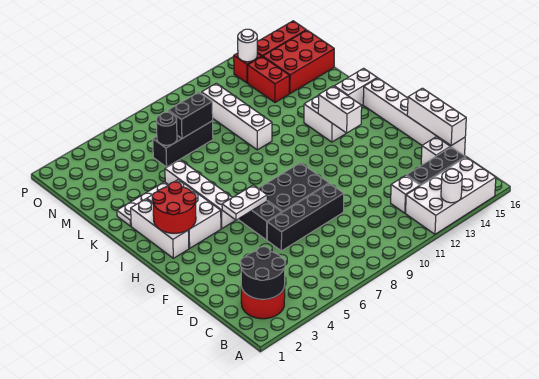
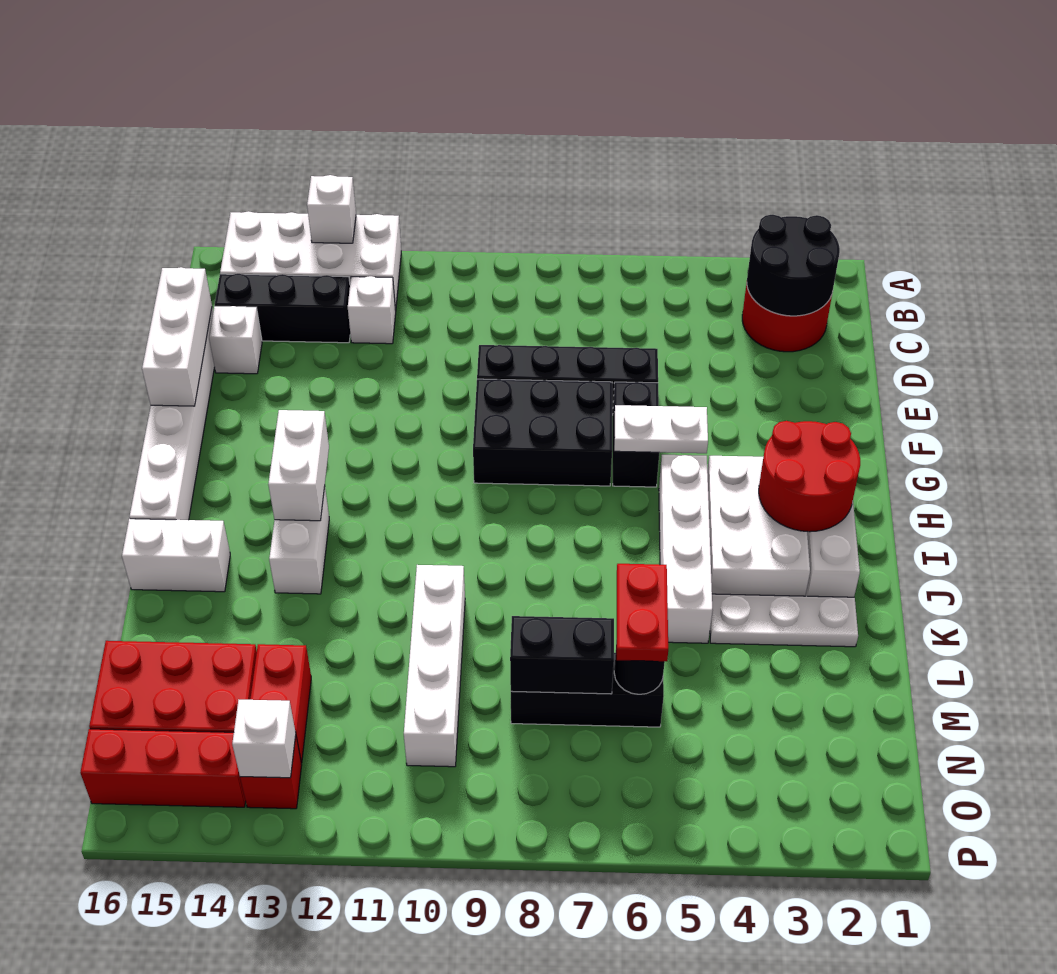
white 1x1 round brick [441,169,462,203] -> white 1x1 brick [307,175,356,243]
none -> red 1x2 plate [617,564,668,661]
white 1x1 round brick [238,29,257,62] -> white 1x1 brick [232,700,296,778]

